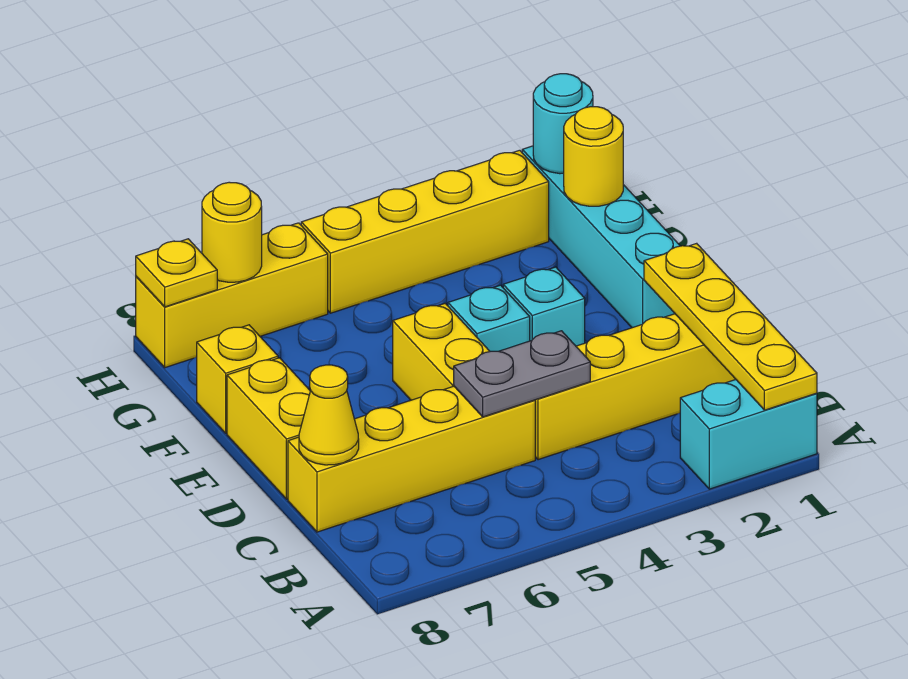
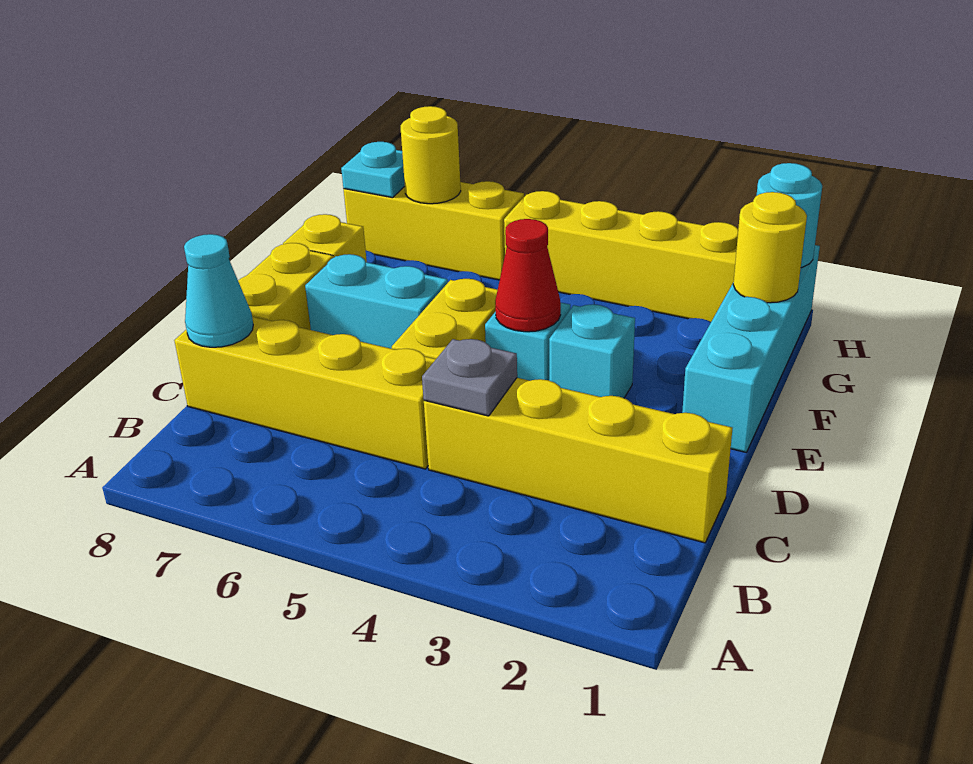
cyan 1x2 brick [680,380,817,489] -> cyan 1x2 brick moved to [305,254,448,349]
yellow 1x4 plate [644,243,817,410] -> none
grey 1x2 plate [454,331,590,417] -> grey 1x1 plate [422,339,517,416]
yellow 1x1 cone [299,365,359,465] -> cyan 1x1 cone [184,234,253,347]
none -> red 1x1 cone [495,219,561,332]
yellow 1x1 plate [136,239,217,307] -> cyan 1x1 plate [341,142,405,198]

